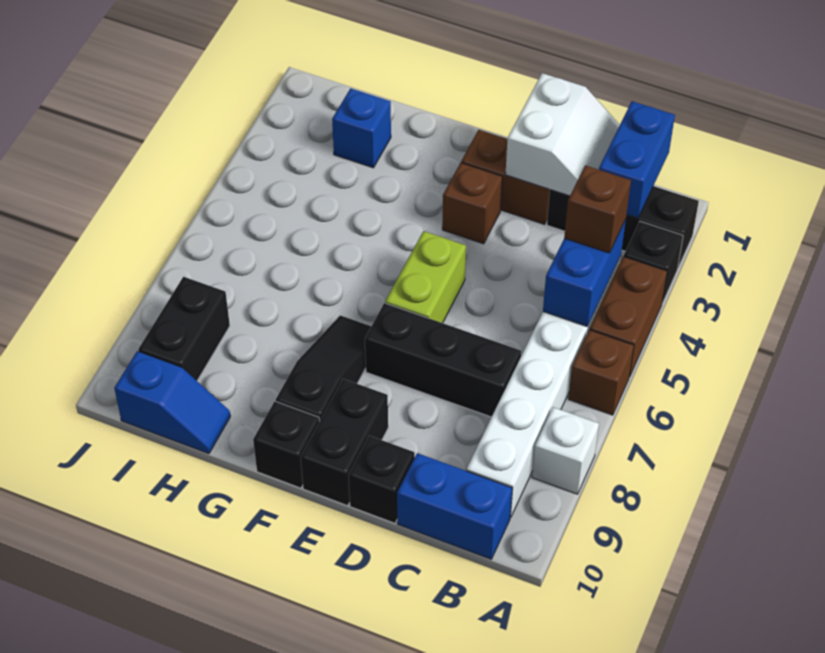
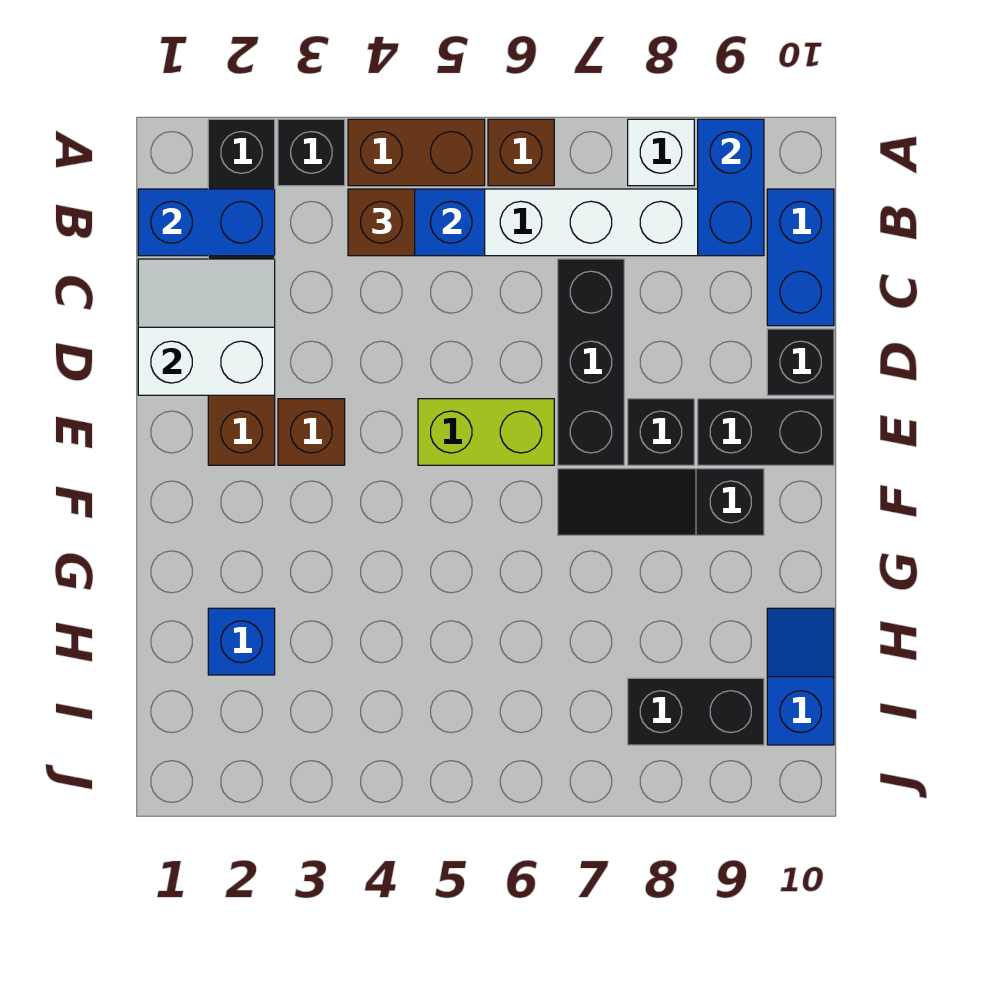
none -> blue 1x2 brick [698,119,764,256]
black 1x1 brick [253,401,320,488] -> black 1x1 brick moved to [628,399,694,465]

